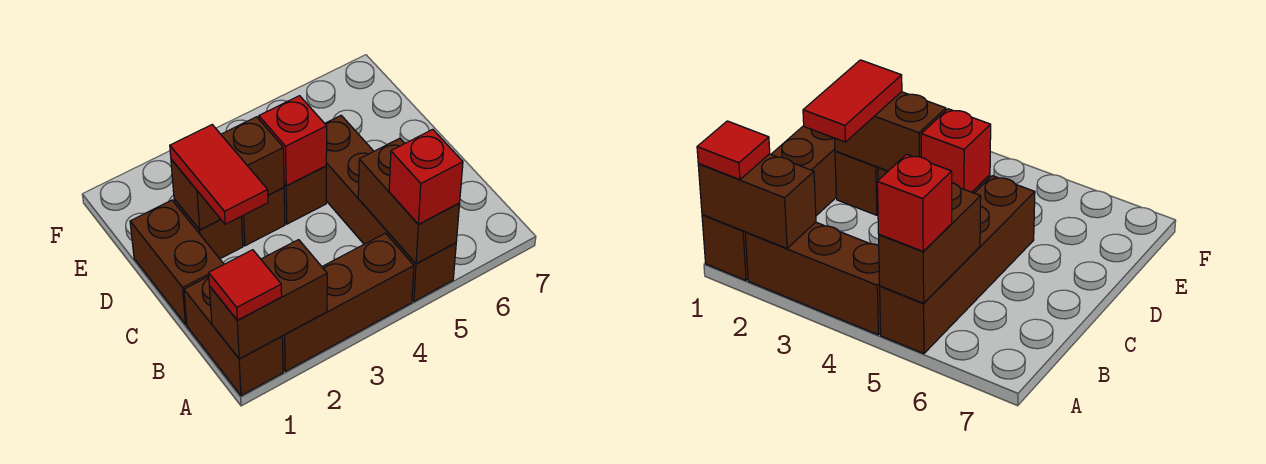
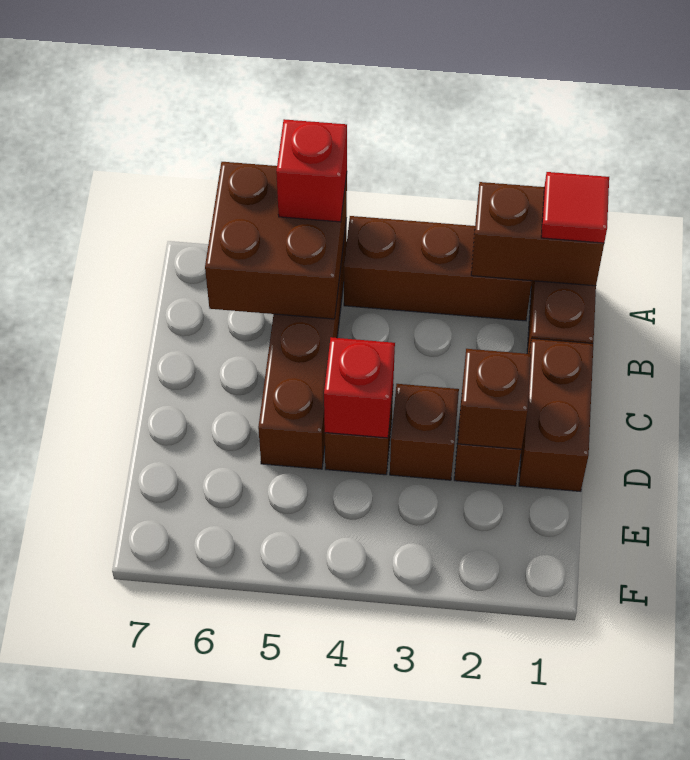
brown 1x2 brick [358,138,460,264] -> brown 2x2 brick [205,162,347,319]
red 1x2 tile [170,125,268,224] -> none
brown 1x2 brick [171,117,284,230] -> brown 1x1 brick [458,349,531,449]

